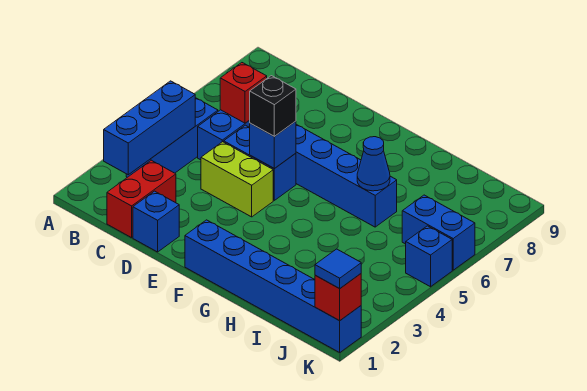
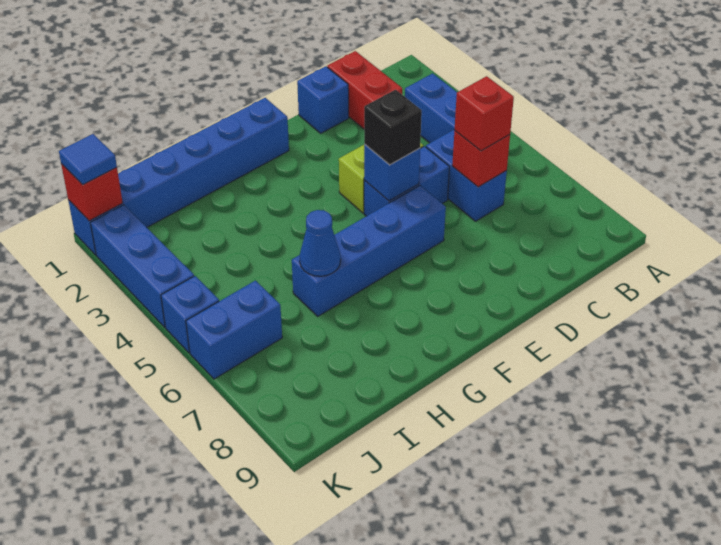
blue 1x3 brick [104,81,195,175] -> blue 1x3 brick moved to [90,205,194,327]
none -> red 1x1 brick [455,76,514,151]

